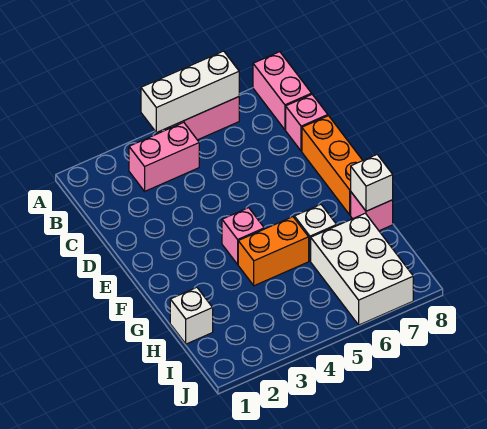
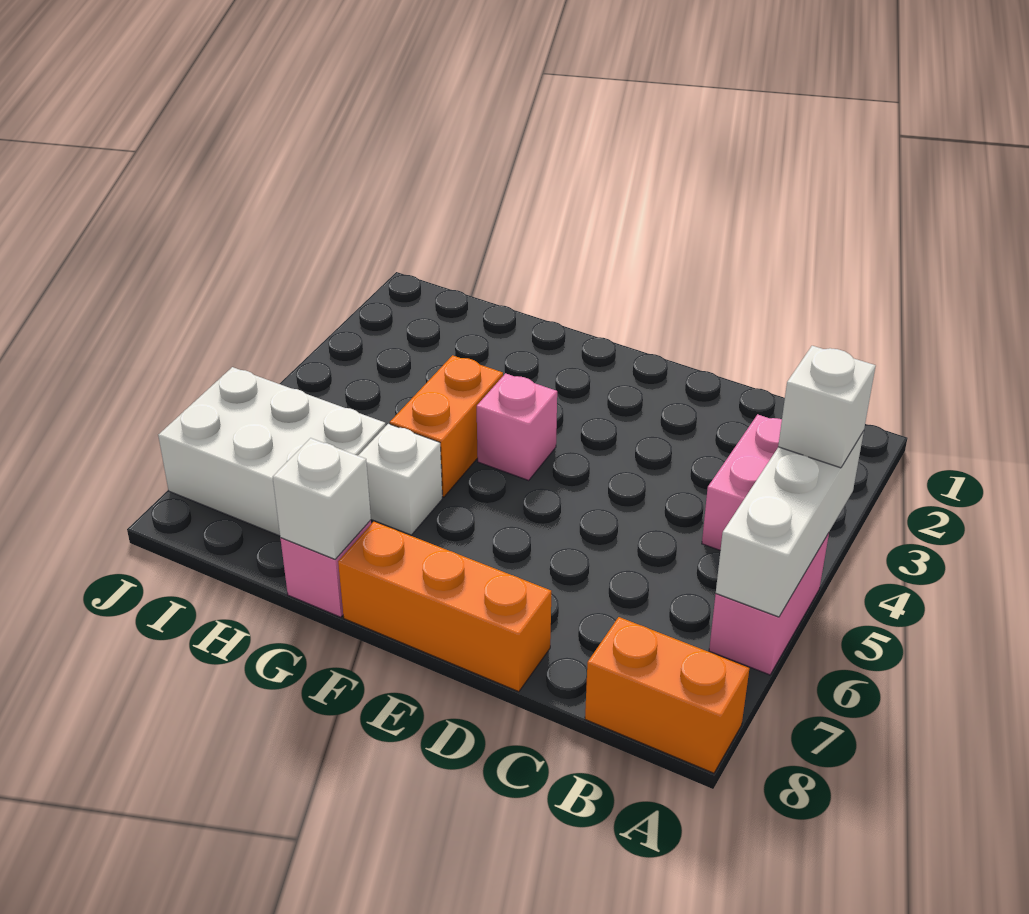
pink 1x2 brick [253,52,312,130] -> orange 1x2 brick [585,617,749,773]
pink 1x1 brick [286,95,328,151] -> none
white 1x1 brick [170,287,213,344] -> white 1x1 brick moved to [778,346,876,468]

